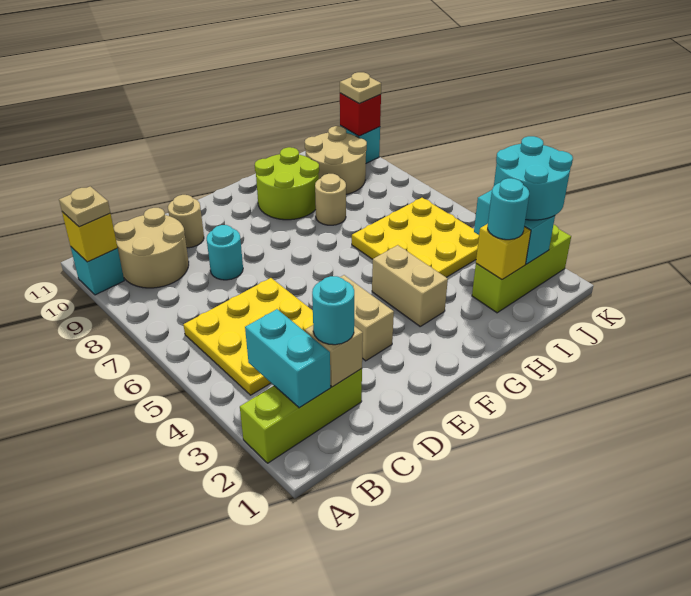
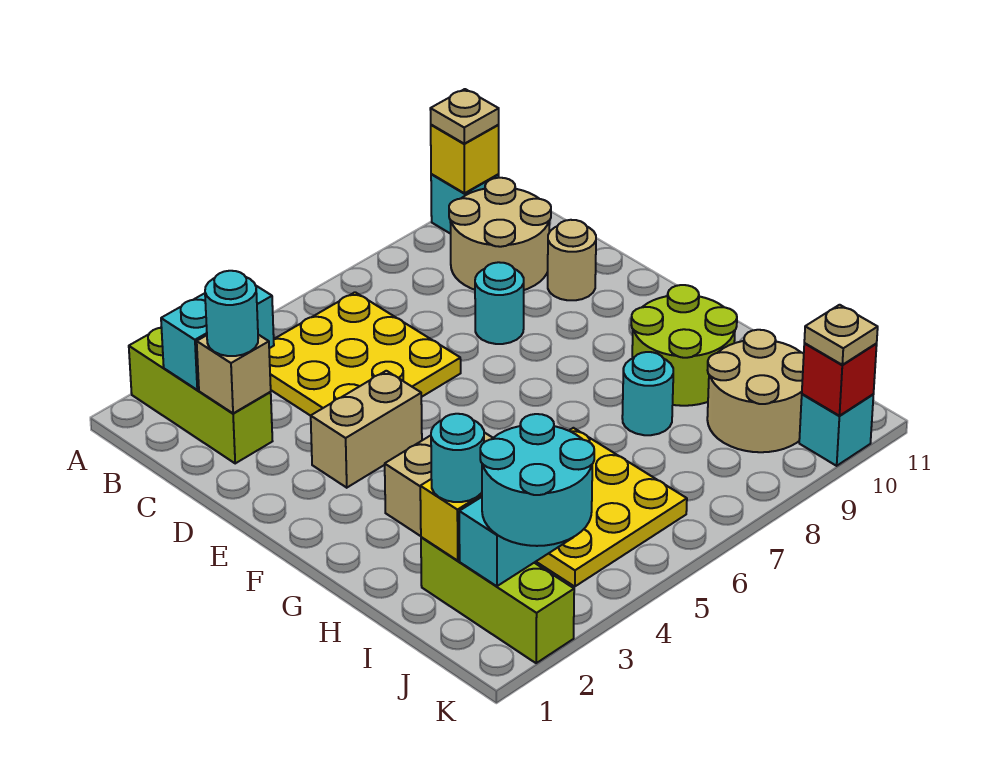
tan 1x1 round brick [315,174,346,225] -> cyan 1x1 round brick [622,352,673,435]

